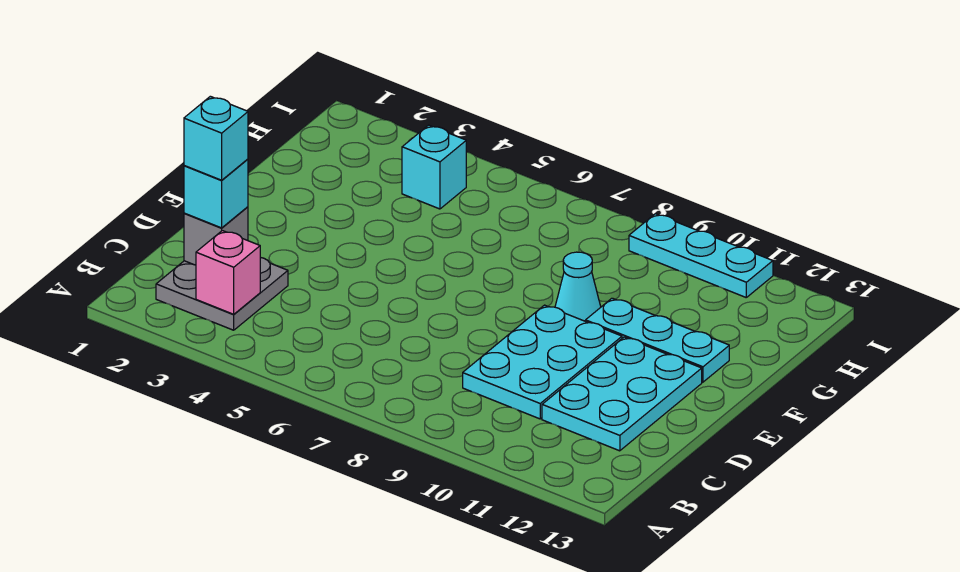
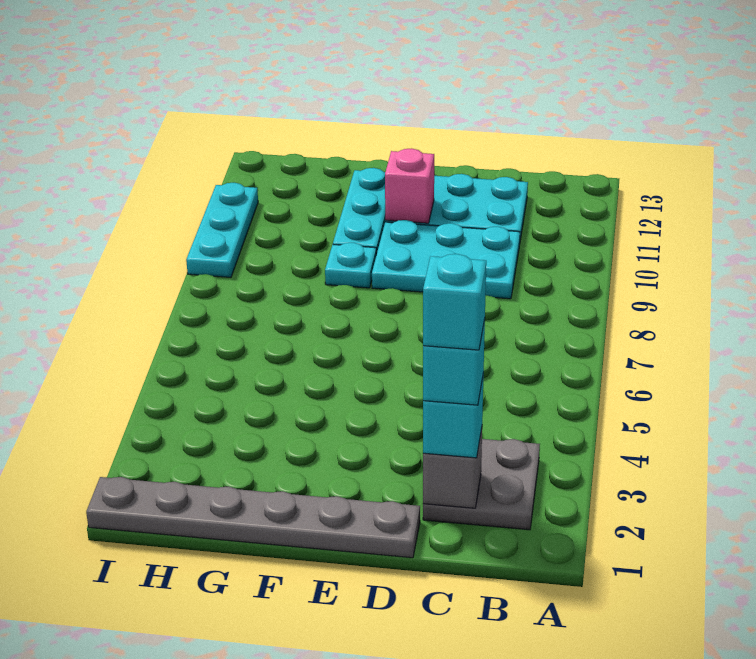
pink 1x1 brick [196,231,260,314] -> pink 1x1 brick moved to [385,149,435,223]
none -> grey 1x6 plate [86,477,420,558]
cyan 1x1 cone [555,252,601,321] -> cyan 1x1 plate [325,243,376,288]
cyan 1x1 brick [402,125,466,209] -> cyan 1x1 brick moved to [423,254,486,350]

